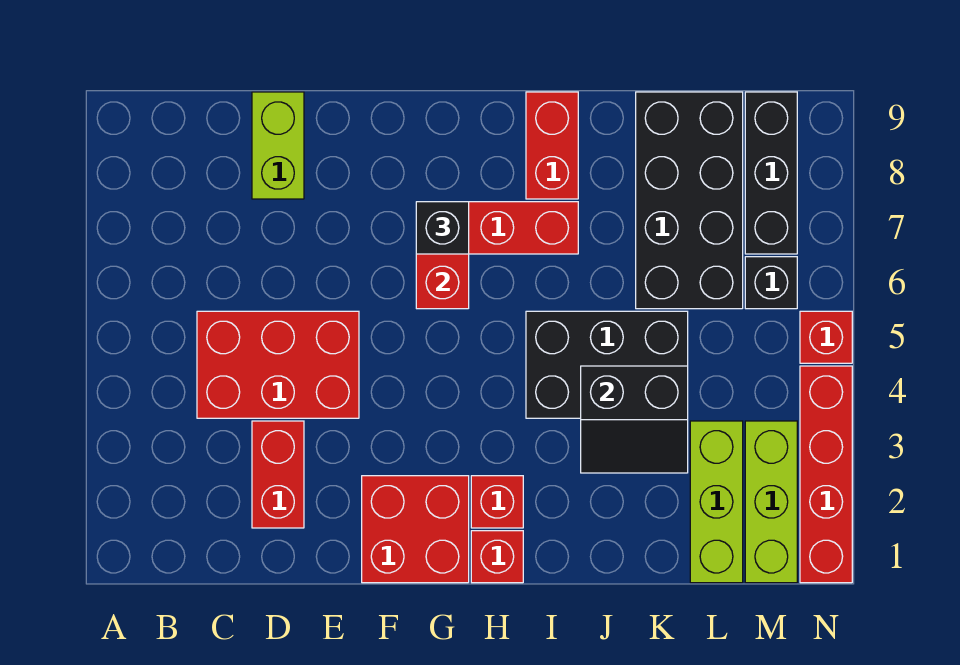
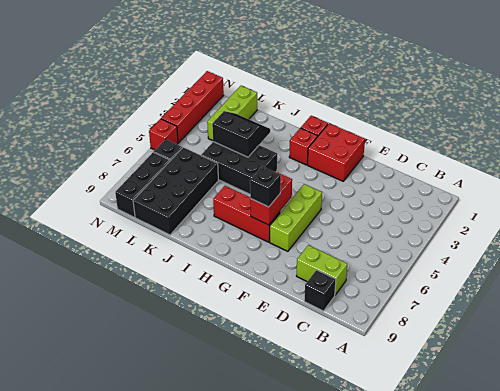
red 2x3 brick [197,311,359,418] -> none
none -> black 1x1 brick [304,270,336,311]
red 1x2 brick [252,421,304,528] -> none
lime 1x2 brick [252,92,304,199] -> lime 1x2 brick turned to [297,245,347,295]
red 1x2 brick [526,92,578,199] -> none
lime 1x3 brick [745,421,797,583] -> lime 1x3 brick moved to [270,184,322,251]

